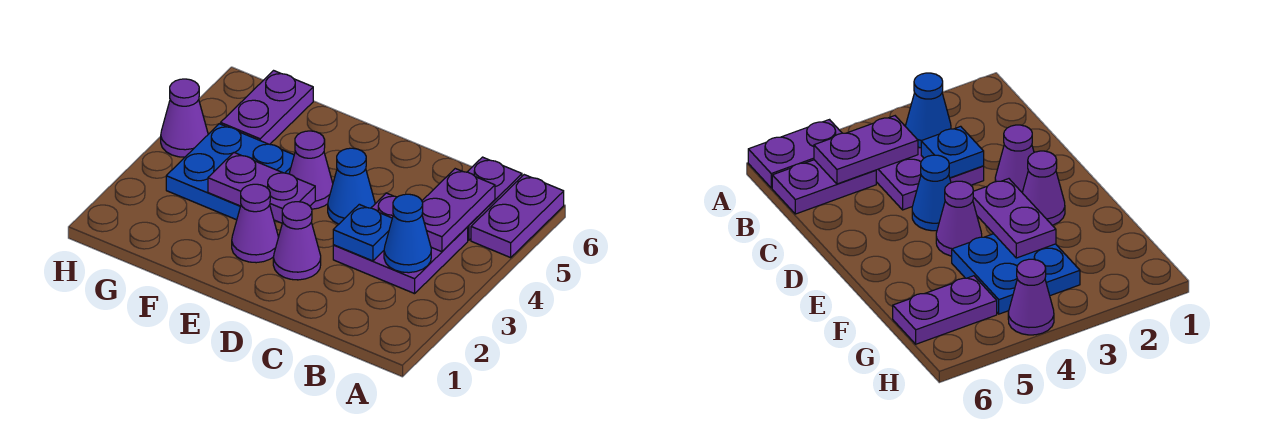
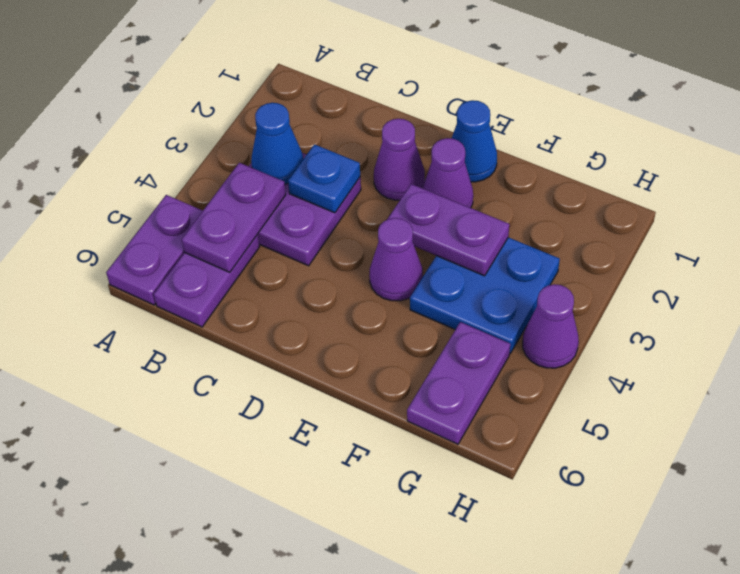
blue 1x1 cone [328,148,375,224] -> blue 1x1 cone moved to [451,100,497,182]

